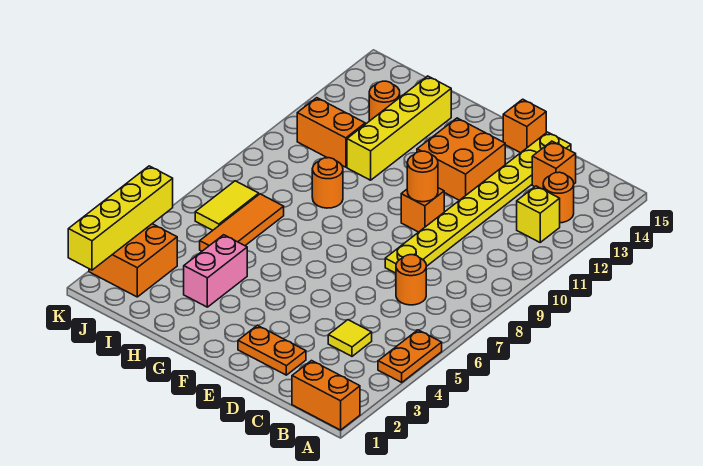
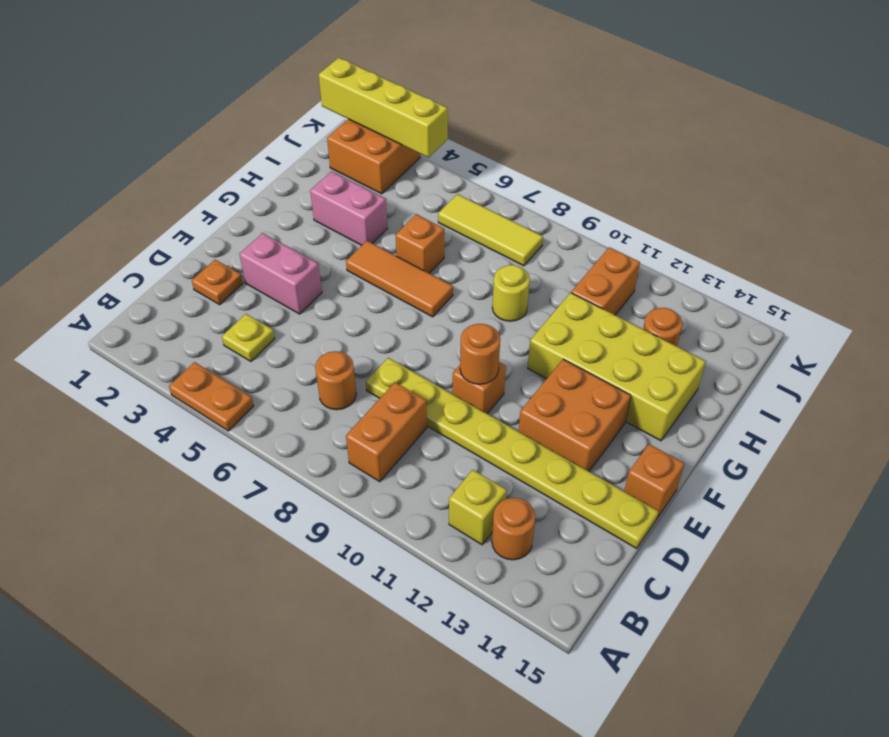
orange 1x2 brick [292,361,360,430] -> orange 1x2 brick moved to [346,382,427,482]
yellow 1x1 tile [328,320,372,356] -> yellow 1x1 plate [222,314,275,361]
orange 1x1 brick [532,141,576,189] -> orange 1x1 brick moved to [396,214,444,273]
orange 1x2 plate [238,325,306,375] -> orange 1x1 plate [192,260,243,305]
none -> pink 1x2 brick [240,233,322,314]
orange 1x1 round brick [312,158,343,208] -> yellow 1x1 round brick [492,265,530,321]
yellow 1x4 brick [347,76,451,180] -> yellow 2x4 brick [528,293,706,441]
orange 1x3 tile [200,194,284,251] -> orange 1x3 tile moved to [346,241,453,317]
yellow 1x2 tile [195,181,259,230] -> yellow 1x3 tile [438,194,543,266]

